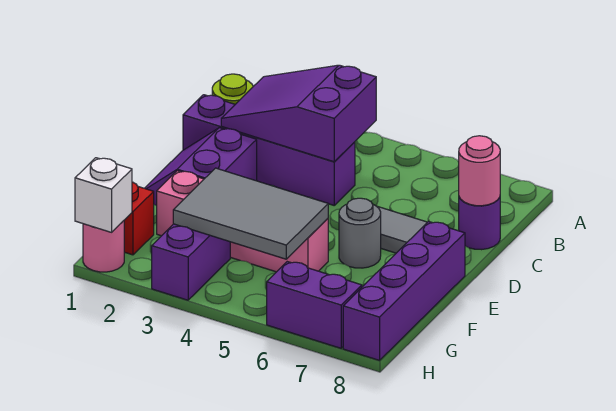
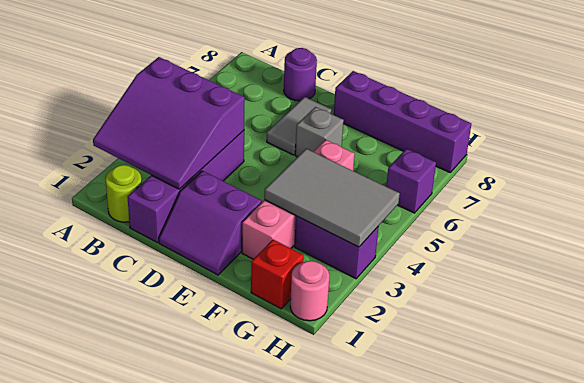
purple 2x3 slope [221,65,376,162] -> purple 3x3 slope [93,57,245,189]
pink 1x1 round brick [459,136,500,206] -> none
grey 1x1 round brick [339,198,381,268] -> grey 1x1 brick [295,107,344,157]
grey 2x3 tile [173,168,328,259] -> grey 2x3 tile turned to [264,149,400,247]
white 1x1 brick [75,158,132,232] -> none
purple 1x2 brick [267,262,362,348] -> purple 1x1 brick [386,149,436,213]

